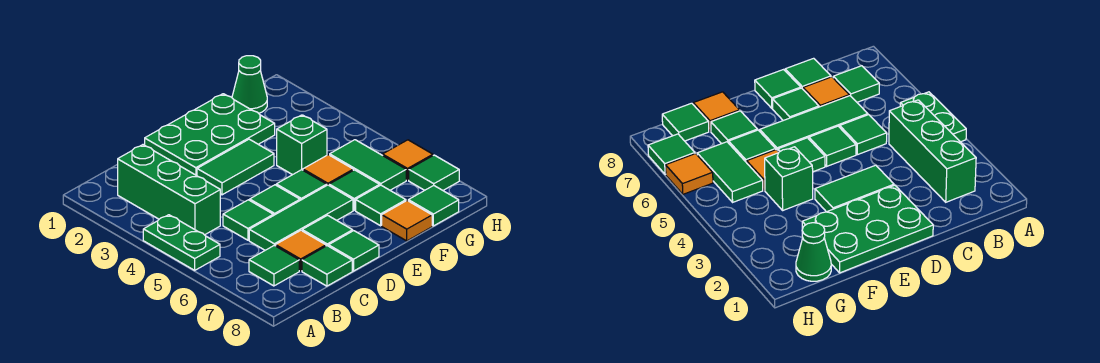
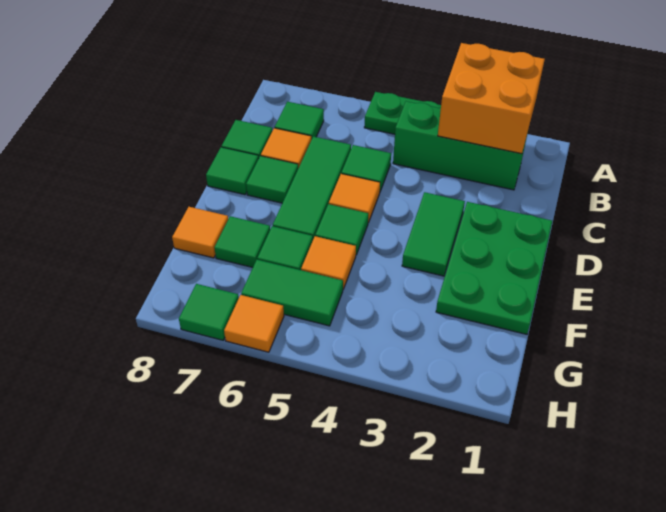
none -> orange 2x2 brick [438,43,545,154]
green 1x1 tile [250,185,300,216] -> orange 1x1 tile [329,174,380,223]
green 1x1 brick [277,115,327,175] -> none
green 1x1 cone [232,56,267,113] -> none
green 1x1 tile [408,185,459,226] -> none

